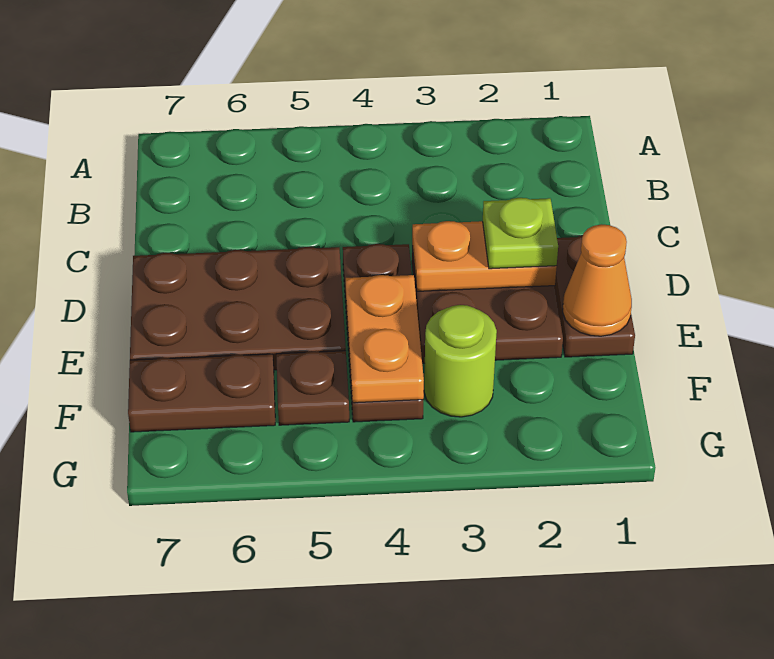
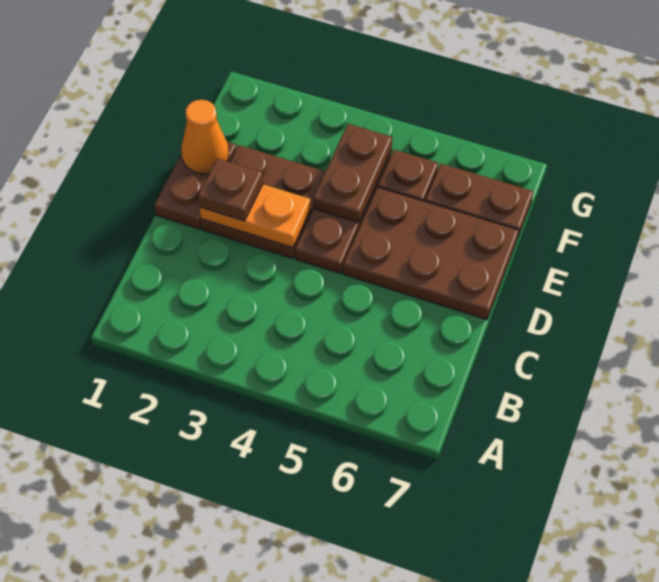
lime 1x1 plate [483,198,558,269] -> brown 1x1 plate [198,158,263,221]
orange 1x2 plate [346,275,424,403] -> brown 1x2 plate [313,124,392,223]
lime 1x1 round brick [424,305,497,417] -> none

